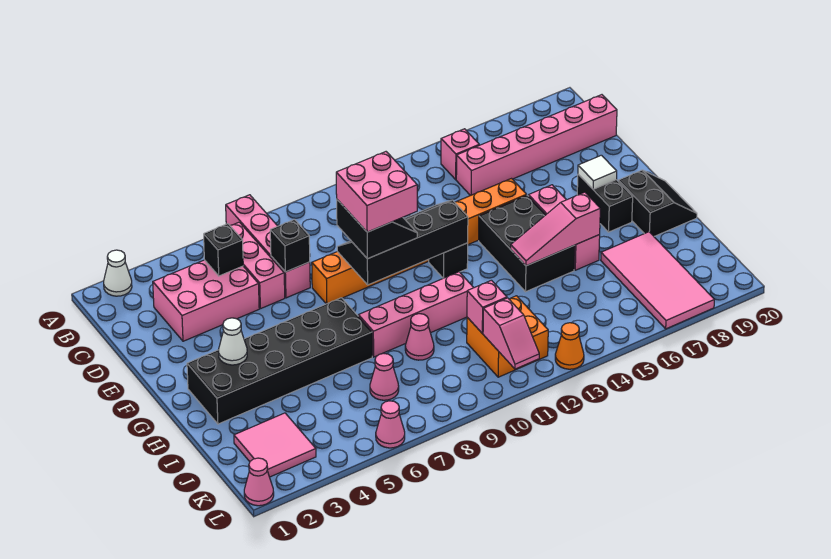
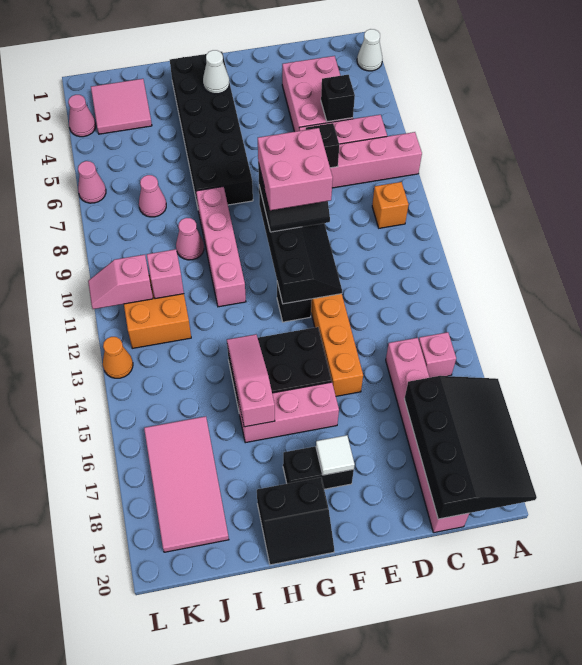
none -> black 3x4 slope [404,376,537,519]
none -> orange 1x1 brick [372,182,409,228]
pink 2x4 tile [601,232,714,329] -> pink 2x4 tile turned to [144,416,229,552]
pink 1x1 cone [244,458,274,506] -> pink 1x1 cone moved to [68,95,96,137]

